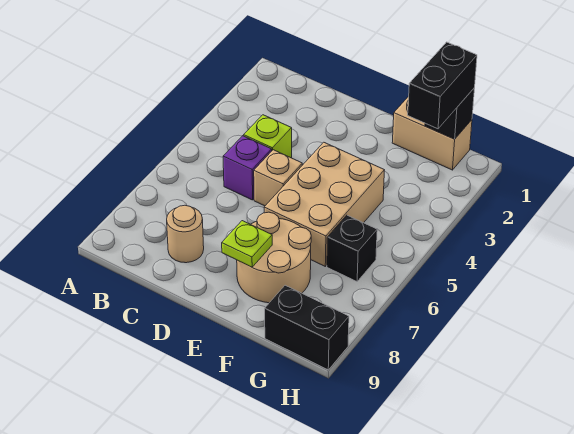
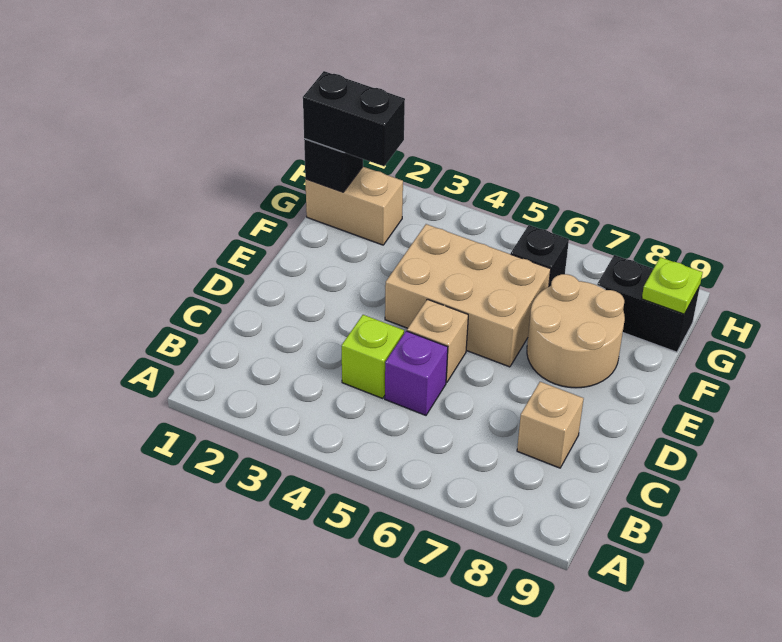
tan 1x1 round brick [167,205,204,263] -> tan 1x1 brick [517,382,584,468]
lime 1x1 plate [222,221,272,267] -> lime 1x1 plate moved to [642,257,703,314]
tan 1x2 brick [392,96,472,170] -> tan 1x2 brick turned to [305,167,403,245]
black 1x2 brick [265,285,349,370] -> black 1x2 brick turned to [597,255,700,352]

